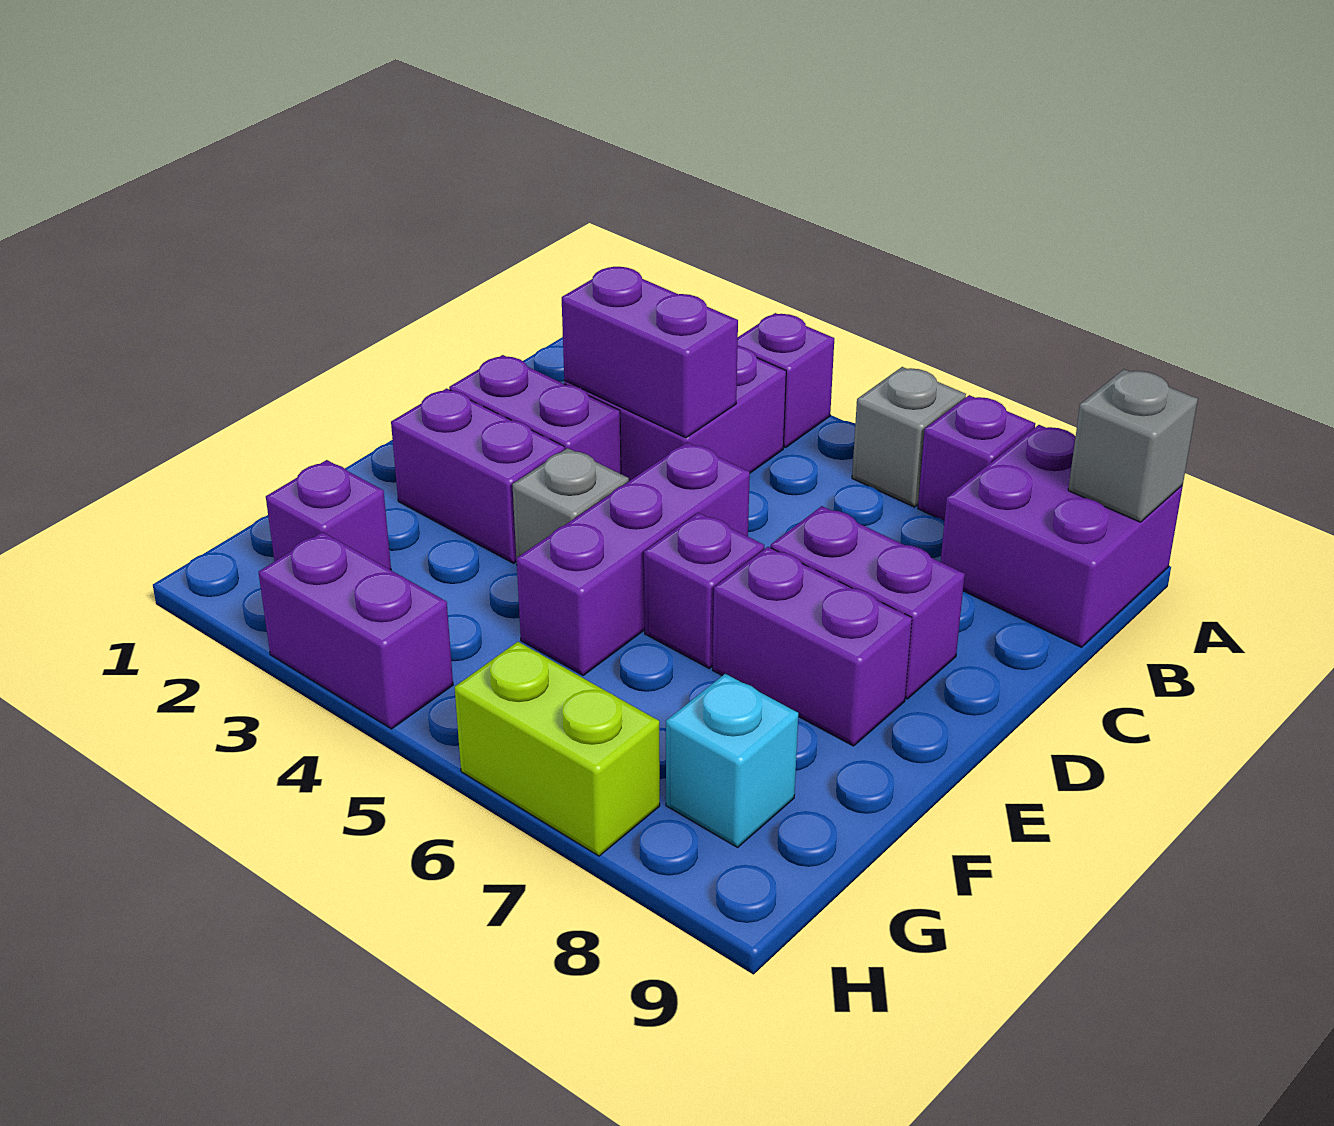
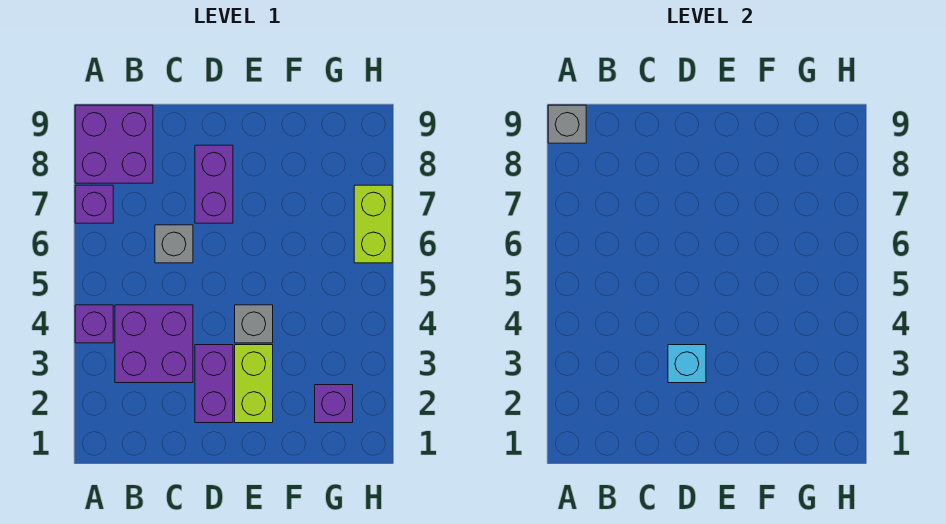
grey 1x1 brick [852,367,966,507] -> grey 1x1 brick moved to [155,225,193,263]
purple 1x2 brick [562,267,738,438] -> none
purple 1x3 brick [516,442,750,675] -> none
purple 1x2 brick [391,388,565,563] -> lime 1x2 brick [235,345,273,423]
purple 1x1 brick [644,513,764,668] -> none
purple 1x2 brick [713,547,912,746] -> none
cyan 1x1 brick [666,674,798,847] -> cyan 1x1 brick moved to [668,345,706,383]
purple 1x2 brick [258,532,453,729] -> none

